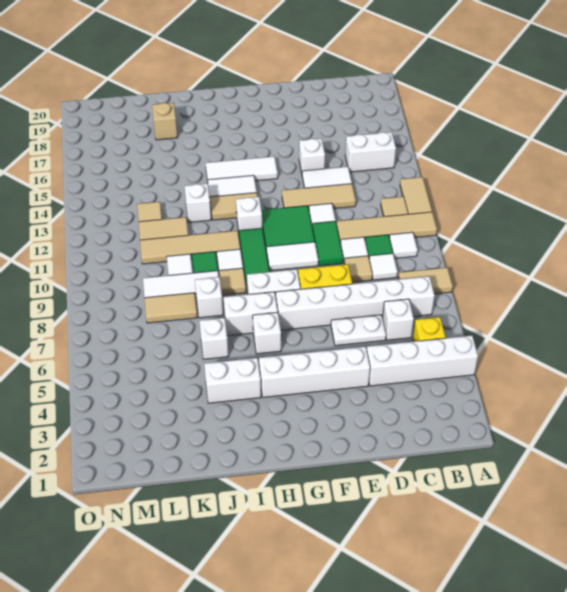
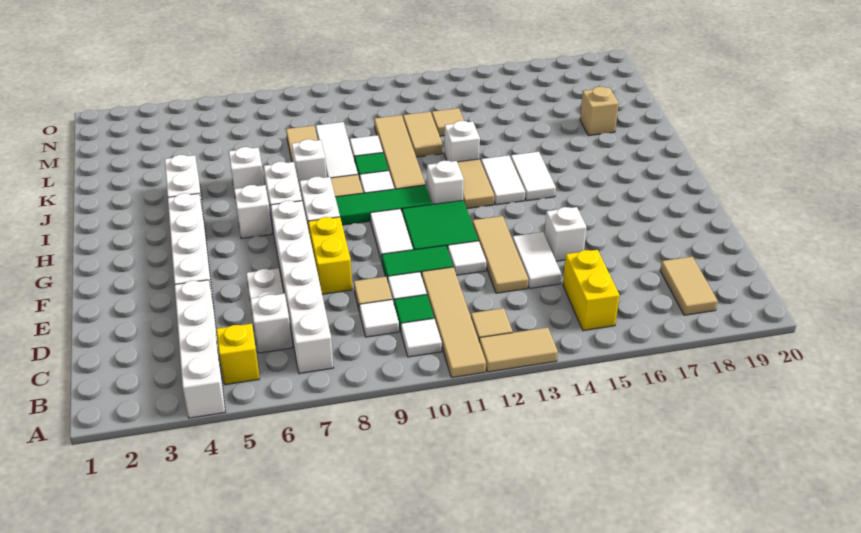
tan 1x2 tile [398,267,453,294] -> tan 1x2 tile moved to [660,257,718,315]
white 1x2 brick [345,132,396,172] -> yellow 1x2 brick [563,250,619,331]
white 1x3 tile [206,156,278,181] -> white 1x2 tile [511,152,556,201]

